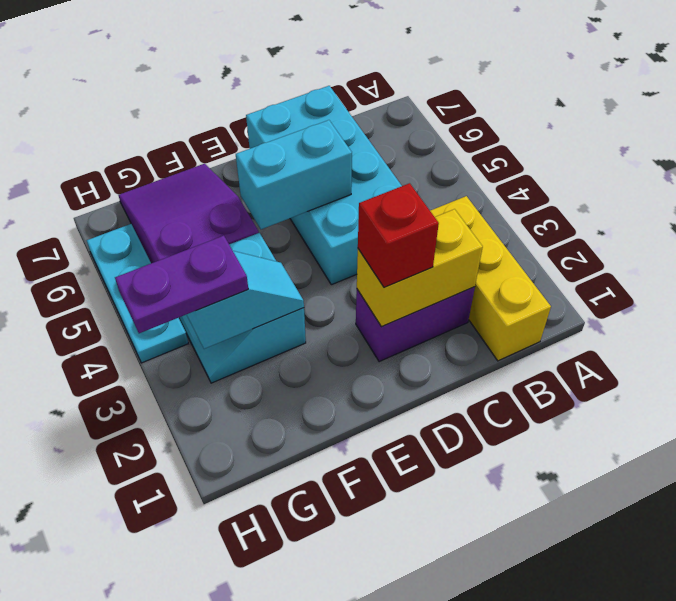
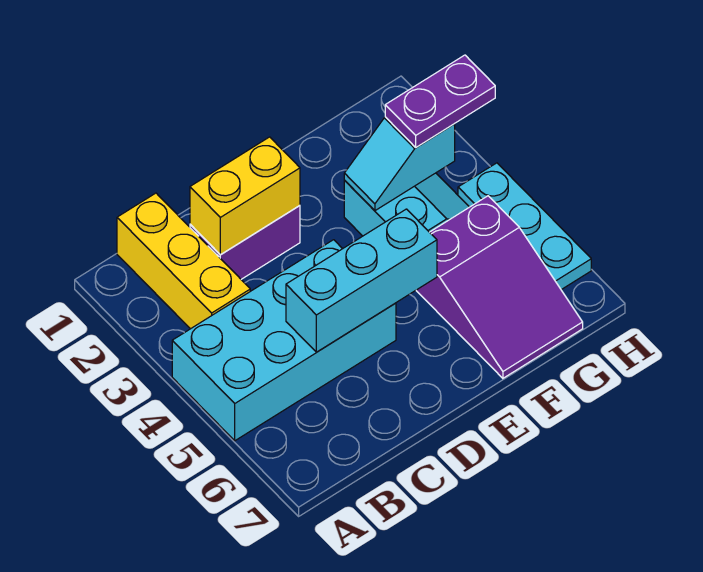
cyan 2x4 brick [246,86,402,285] -> cyan 2x4 brick turned to [172,240,396,441]
red 1x1 brick [358,183,439,288] -> none
cyan 1x2 brick [236,120,352,229] -> cyan 1x3 brick [286,209,437,352]

